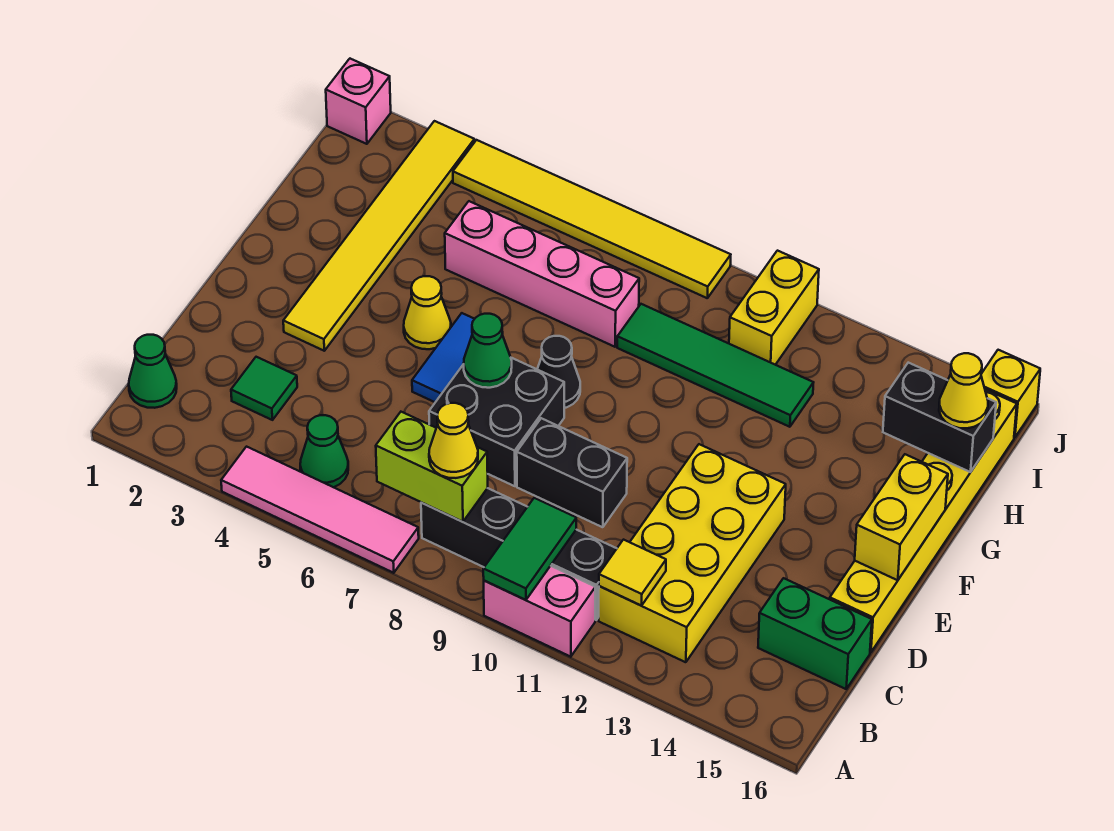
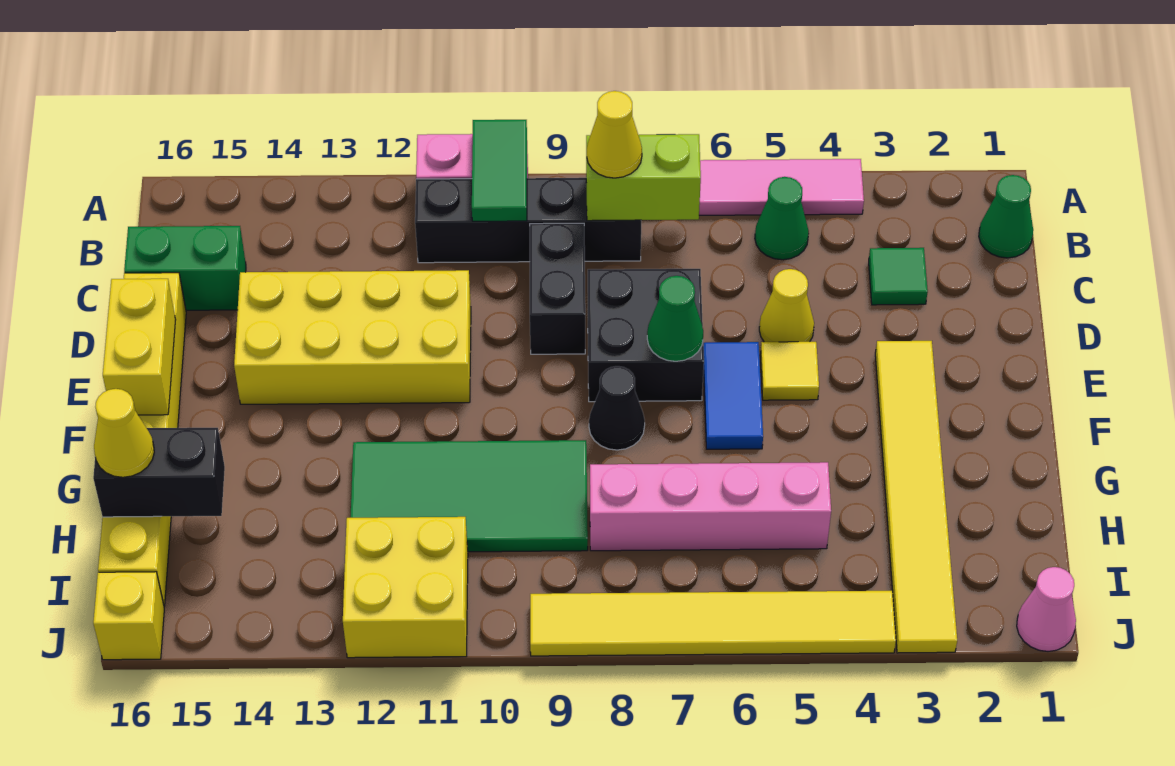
yellow 2x4 brick [599,444,786,662] -> yellow 2x4 brick turned to [234,270,471,404]
yellow 1x1 tile [599,540,666,606] -> yellow 1x1 tile moved to [760,342,819,400]
black 1x2 brick [517,418,627,527] -> black 1x2 brick turned to [530,223,585,354]
yellow 1x1 cone [404,276,451,349] -> yellow 1x1 cone moved to [759,269,814,342]
green 1x4 tile [617,304,814,427] -> green 2x4 tile [350,440,588,552]
yellow 1x2 brick [729,251,819,365] -> yellow 2x2 brick [343,517,468,658]
pink 1x1 brick [326,59,391,144] -> pink 1x1 cone [1017,567,1076,651]

